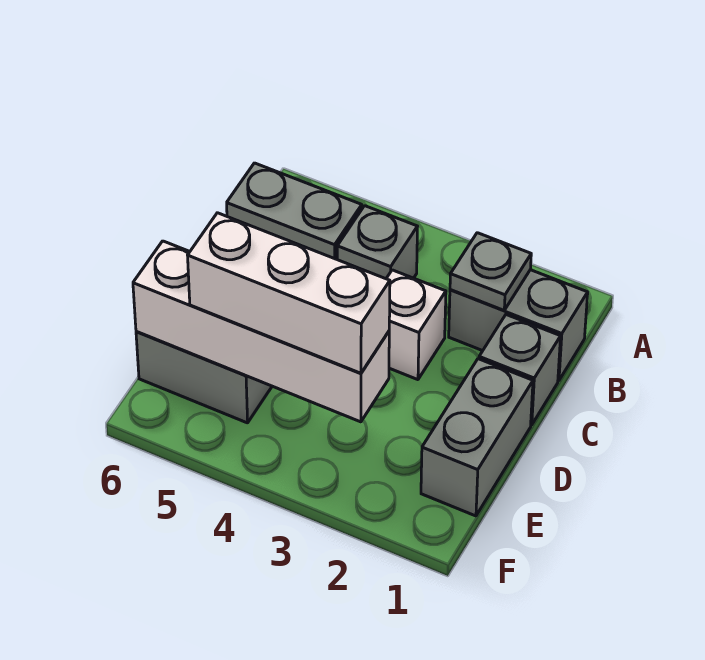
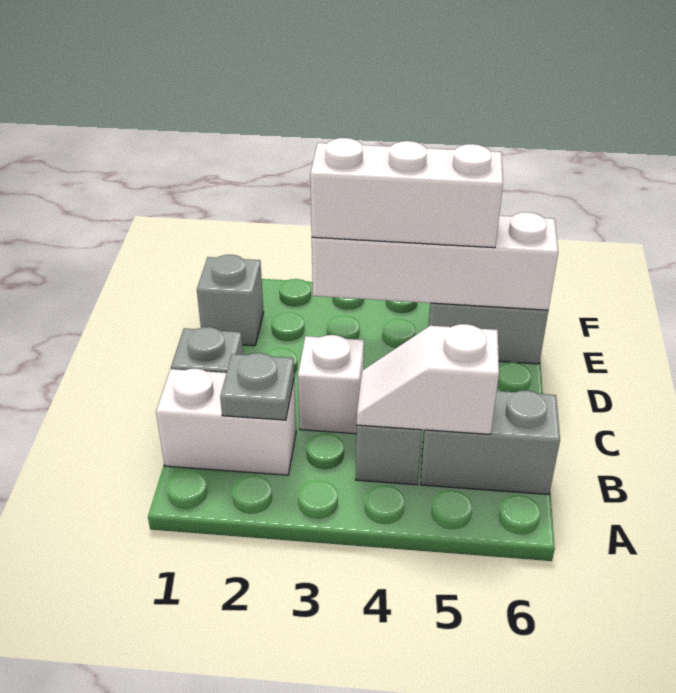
grey 1x2 brick [449,270,588,381] -> white 1x2 brick [156,369,296,475]
none -> white 1x2 slope [357,324,499,434]
grey 1x2 brick [421,359,533,516] -> grey 1x1 brick [197,255,264,346]

